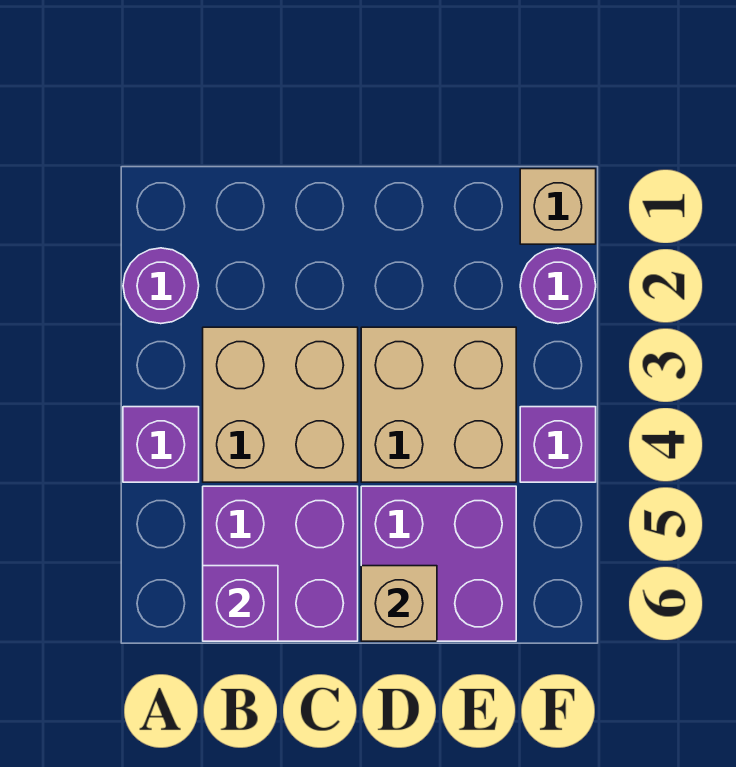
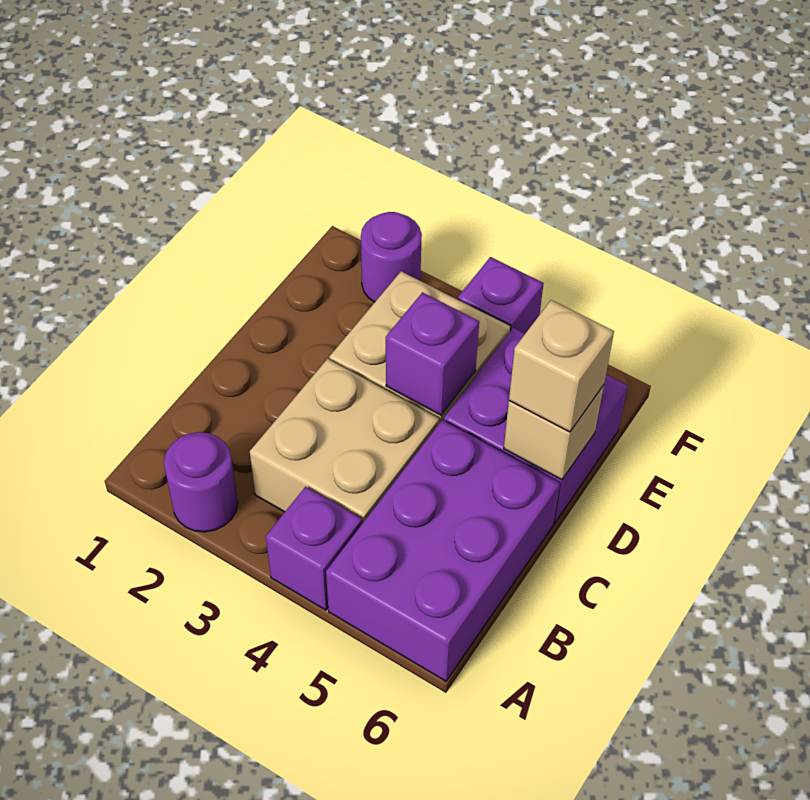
purple 2x2 brick [203,486,358,641] -> purple 2x3 brick [326,420,560,681]
purple 1x1 brick [203,566,278,641] -> purple 1x1 brick moved to [386,292,479,415]
tan 1x1 brick [520,169,596,244] -> tan 1x1 brick moved to [509,300,614,432]

